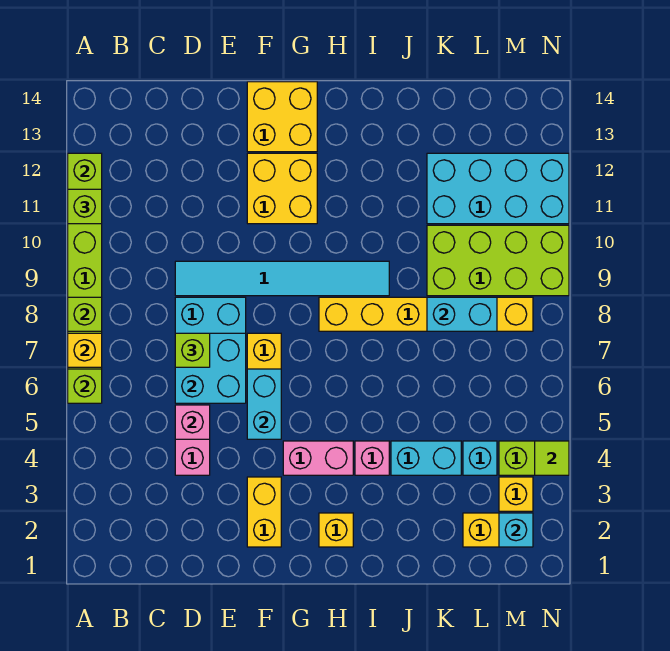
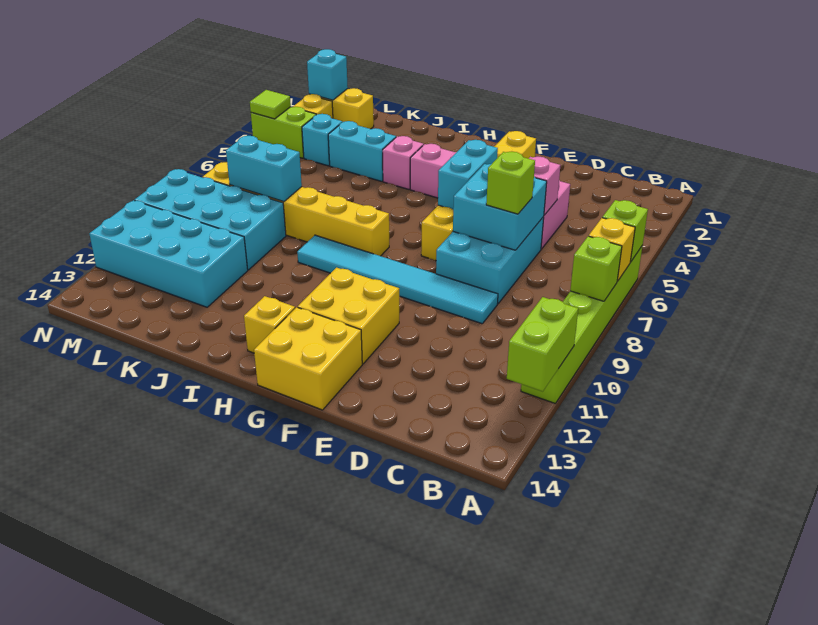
lime 1x1 brick [68,189,102,224] -> none
yellow 1x1 brick [319,513,353,547] -> yellow 1x1 brick moved to [244,296,295,353]
lime 2x4 brick [427,225,569,296] -> cyan 2x4 brick [135,169,286,270]

